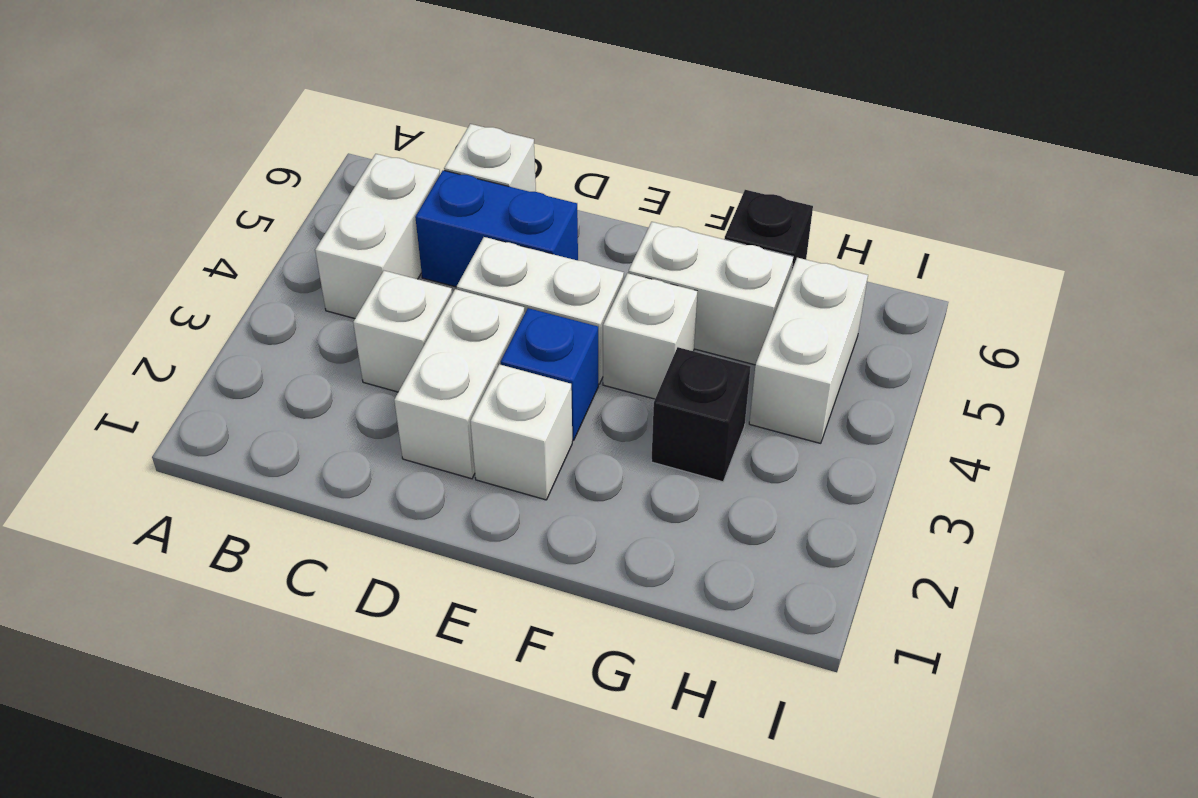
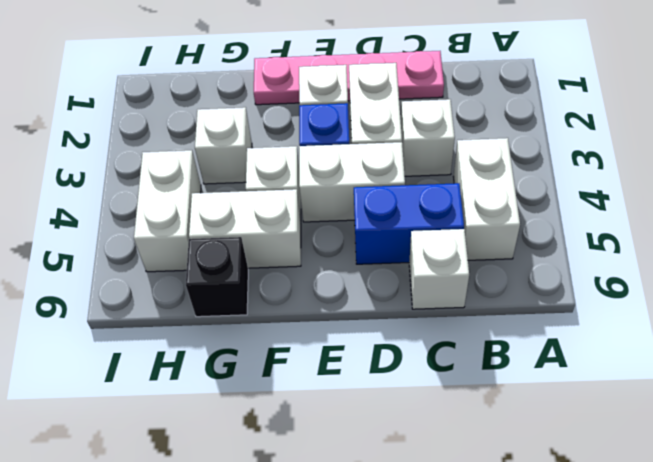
none -> pink 1x4 plate [254,51,444,105]
black 1x1 brick [651,347,751,482] -> white 1x1 brick [195,107,252,184]

